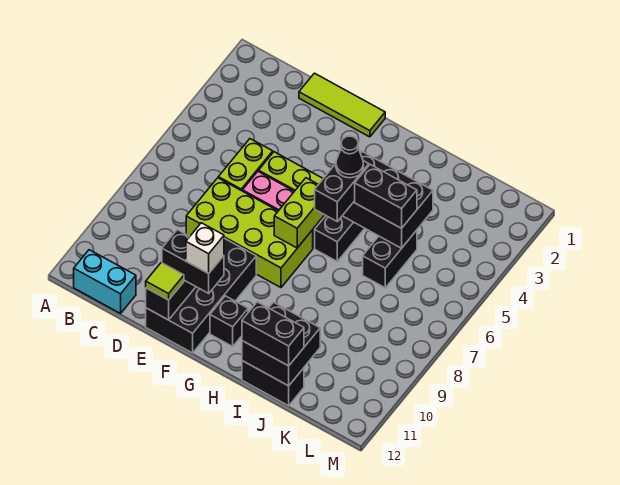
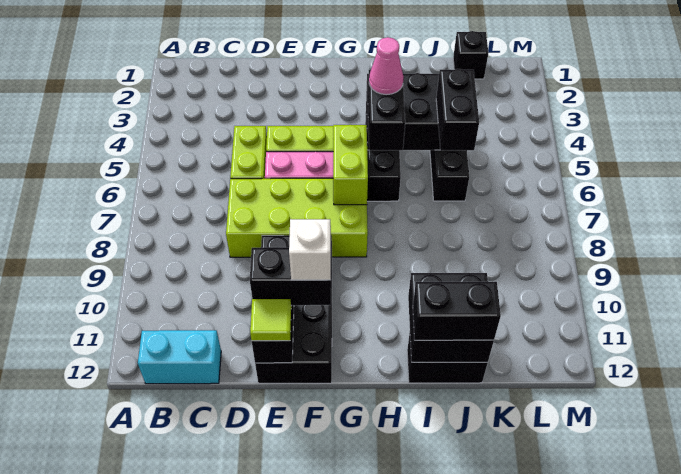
lime 1x3 tile [299,73,385,137] -> none
black 1x1 brick [210,296,248,346] -> black 1x1 brick moved to [453,31,488,79]
black 1x1 cone [336,136,363,178] -> pink 1x1 cone [369,37,404,95]
black 1x2 brick [355,165,417,228] -> black 1x2 brick turned to [436,69,479,150]

